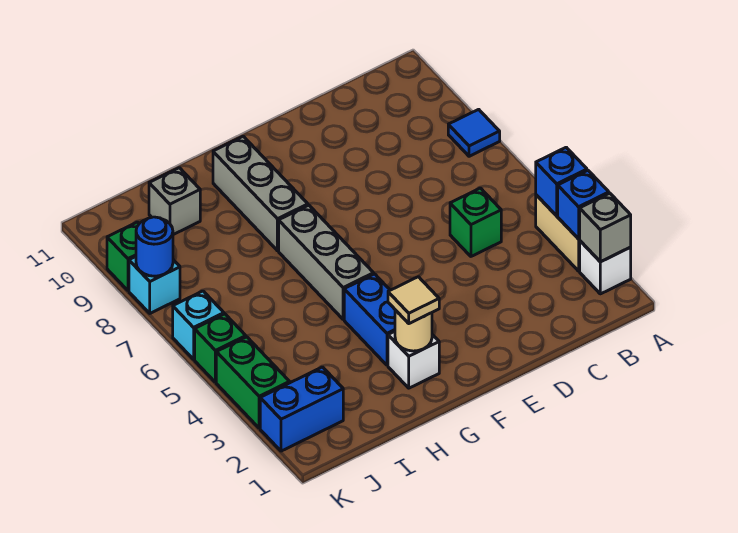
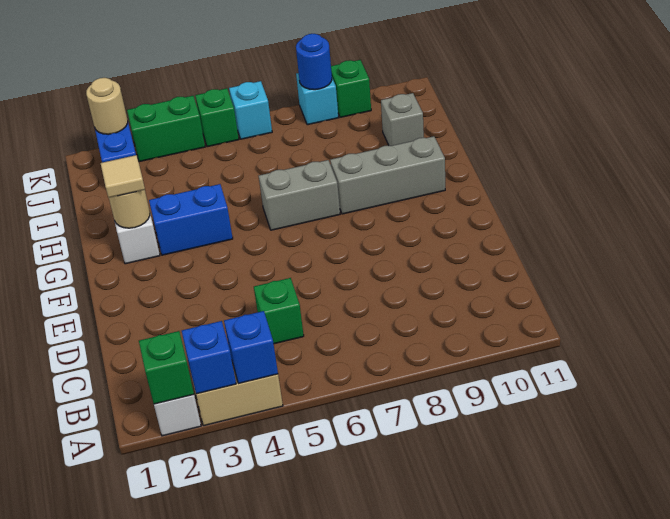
grey 1x1 brick [579,193,631,262] -> green 1x1 brick [139,331,194,404]
blue 1x1 tile [448,109,500,156] -> none
grey 1x3 brick [279,205,374,319] -> grey 1x2 brick [259,160,340,230]
none -> tan 1x1 round brick [86,78,128,134]

